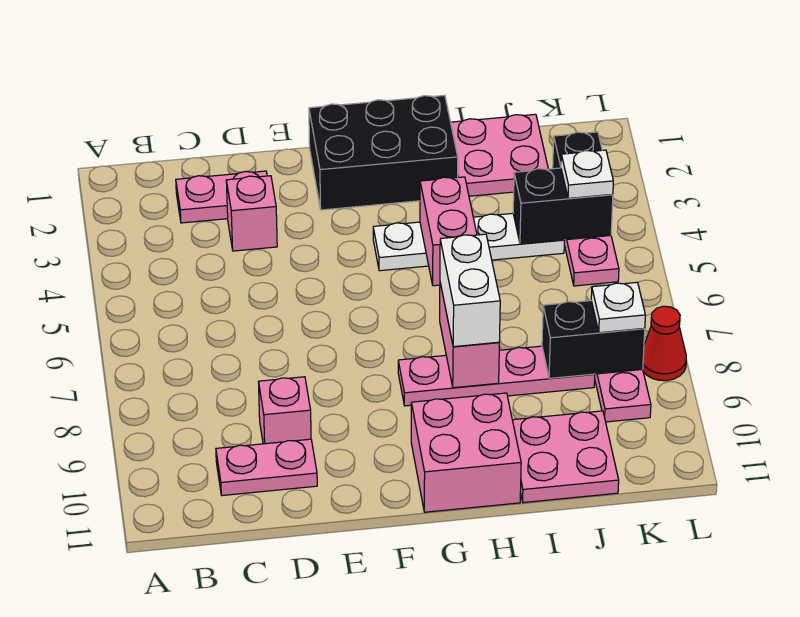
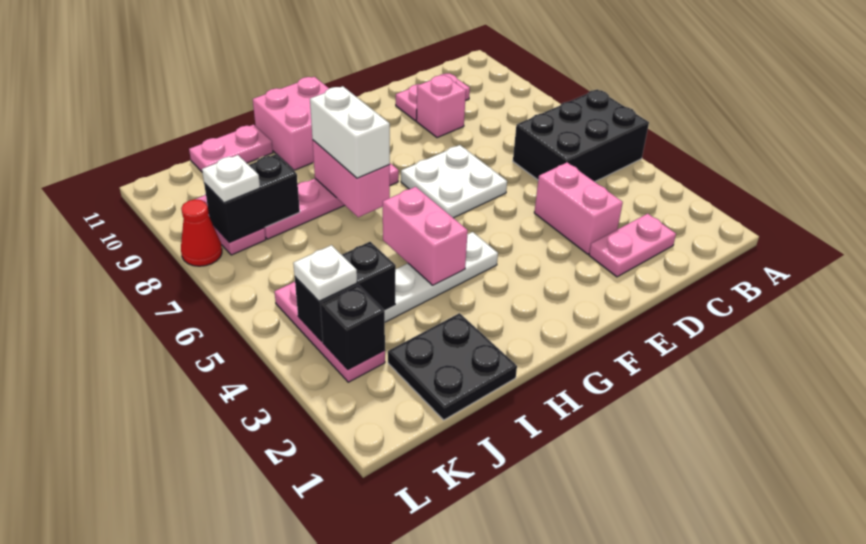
pink 1x1 brick [226,176,277,251] -> pink 1x2 brick [534,163,623,254]
none -> white 2x2 plate [401,145,507,218]
black 2x3 brick [309,95,458,210] -> black 2x3 brick moved to [513,89,649,182]
pink 2x2 plate [451,114,548,196] -> black 2x2 plate [388,313,517,420]
pink 2x2 plate [513,411,619,503] -> pink 1x2 plate [189,125,273,172]

